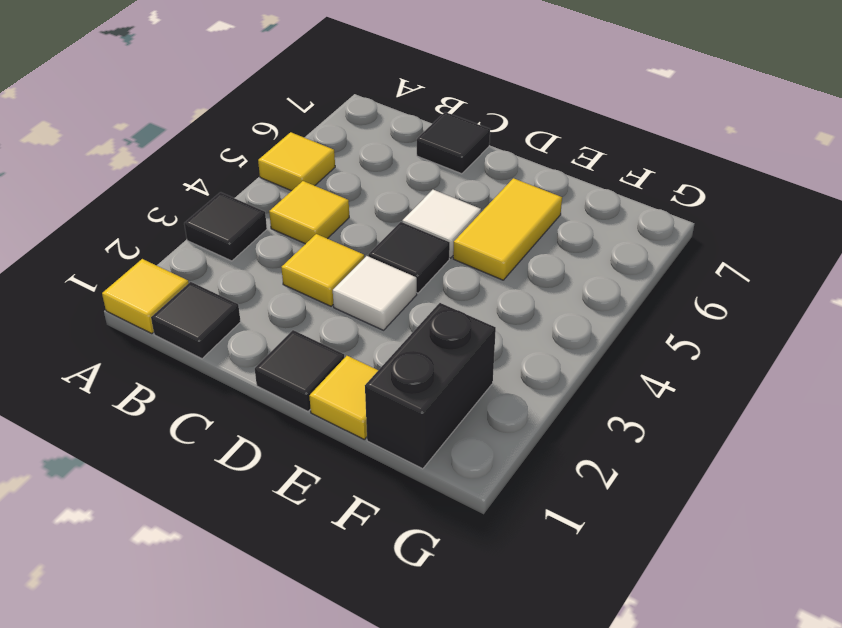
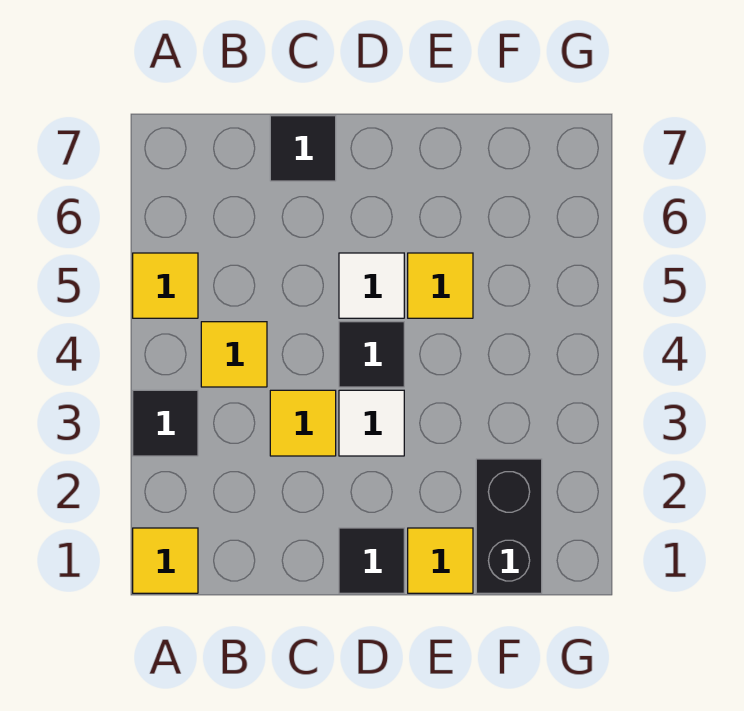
black 1x1 tile [151,282,241,359] -> none
yellow 1x2 tile [453,178,562,280] -> yellow 1x1 tile [408,253,473,318]

